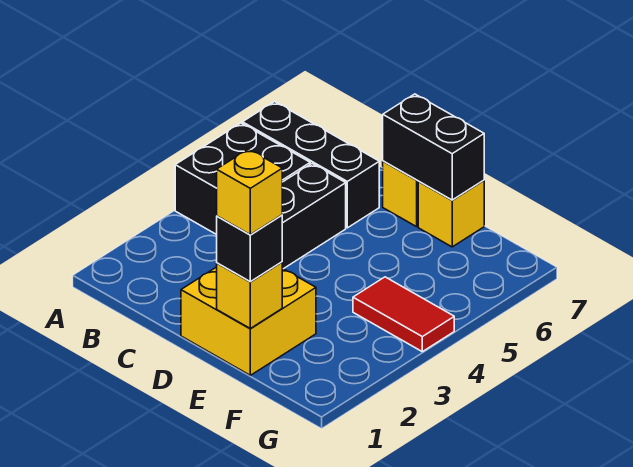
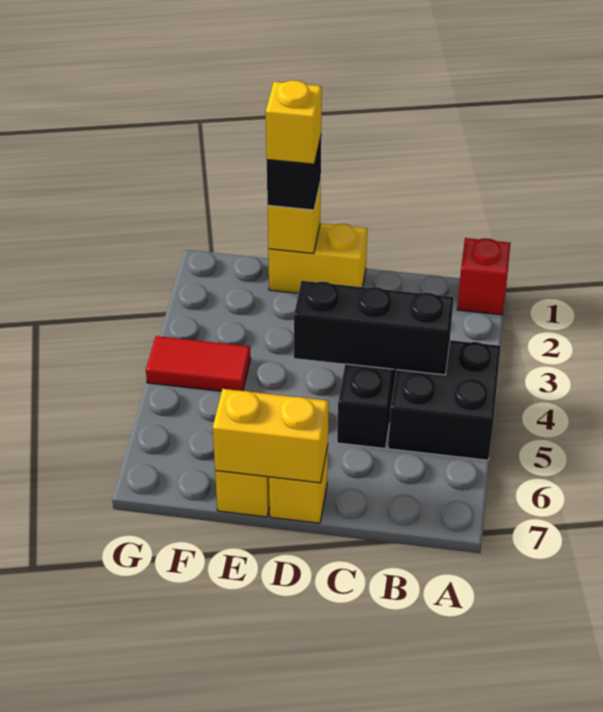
none -> red 1x1 brick [457,238,511,315]
black 1x3 brick [242,102,379,228] -> black 1x3 brick moved to [294,281,454,375]
yellow 2x2 brick [181,267,316,375] -> yellow 1x2 brick [268,223,367,293]
black 1x2 brick [383,94,484,200] -> yellow 1x2 brick [213,389,329,483]

